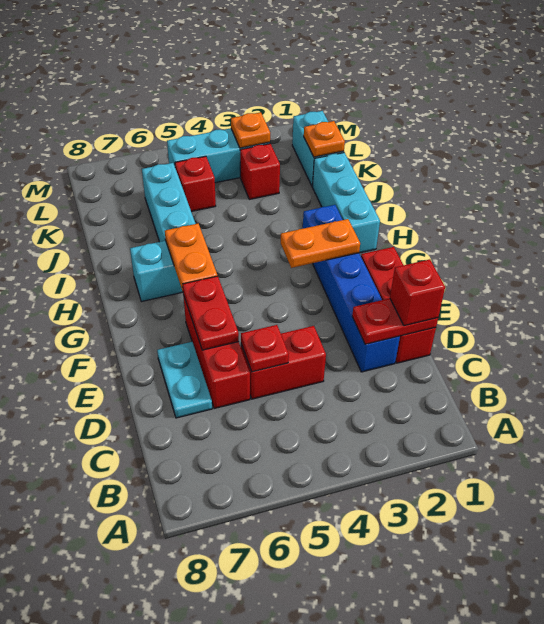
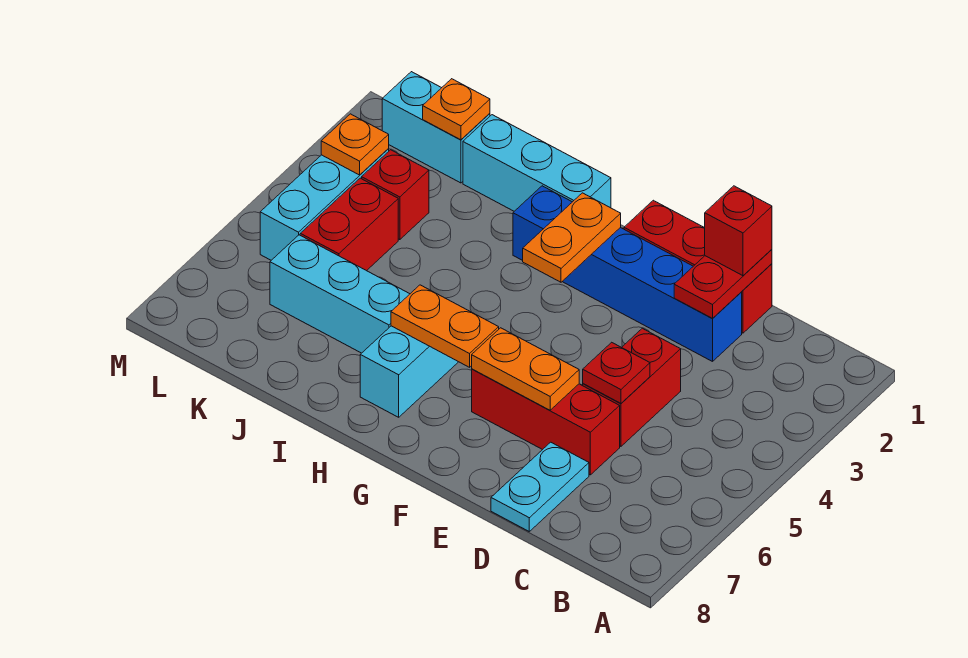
cyan 1x2 plate [157,342,212,418] -> cyan 1x2 plate turned to [491,442,589,531]
red 1x2 plate [183,276,239,350] -> orange 1x2 plate [472,328,579,410]
red 1x1 brick [175,156,216,212] -> red 1x2 brick [300,178,398,271]

